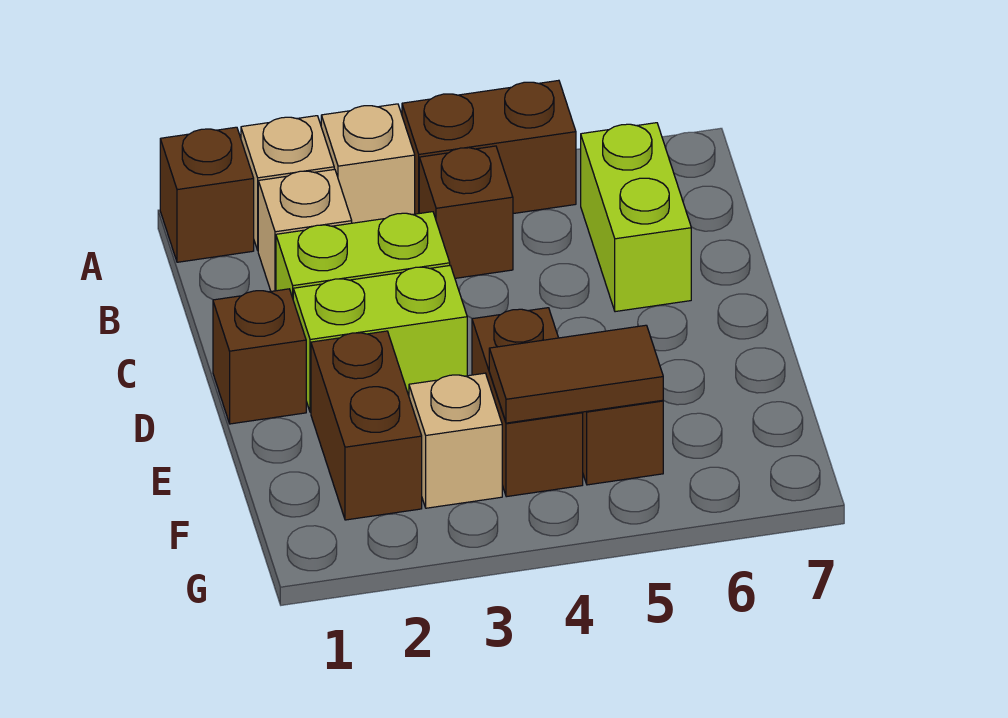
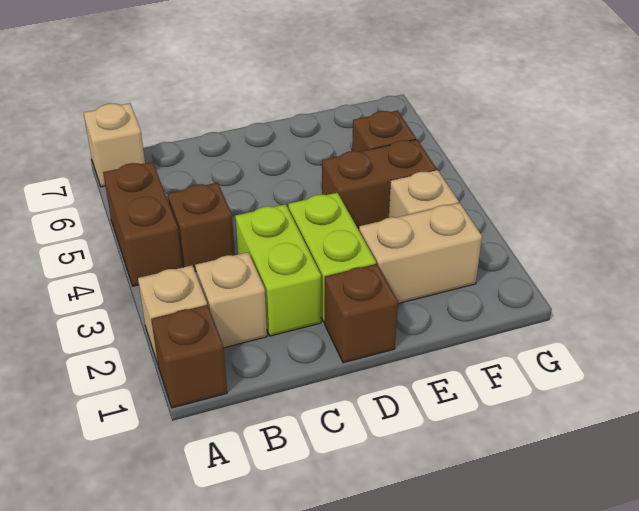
tan 1x1 brick [321,104,415,223] -> tan 1x1 brick moved to [84,103,145,187]
lime 1x2 brick [581,123,691,312] -> none
brown 1x2 brick [311,331,422,520] -> tan 1x2 brick [359,203,482,304]
brown 1x2 tile [489,325,663,423] -> none

